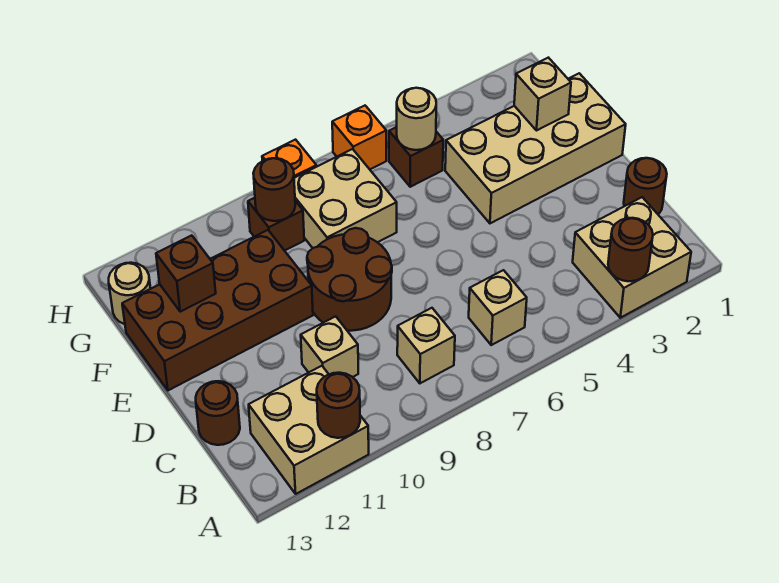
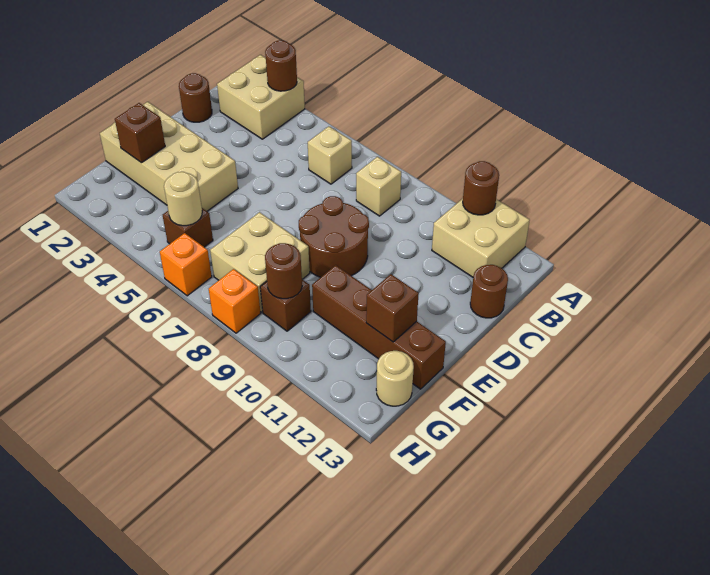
tan 1x1 brick [301,316,358,377] -> none
brown 2x4 brick [122,230,313,390] -> brown 1x4 brick [312,265,446,389]
tan 1x1 brick [514,58,571,131] -> brown 1x1 brick [115,103,165,163]

